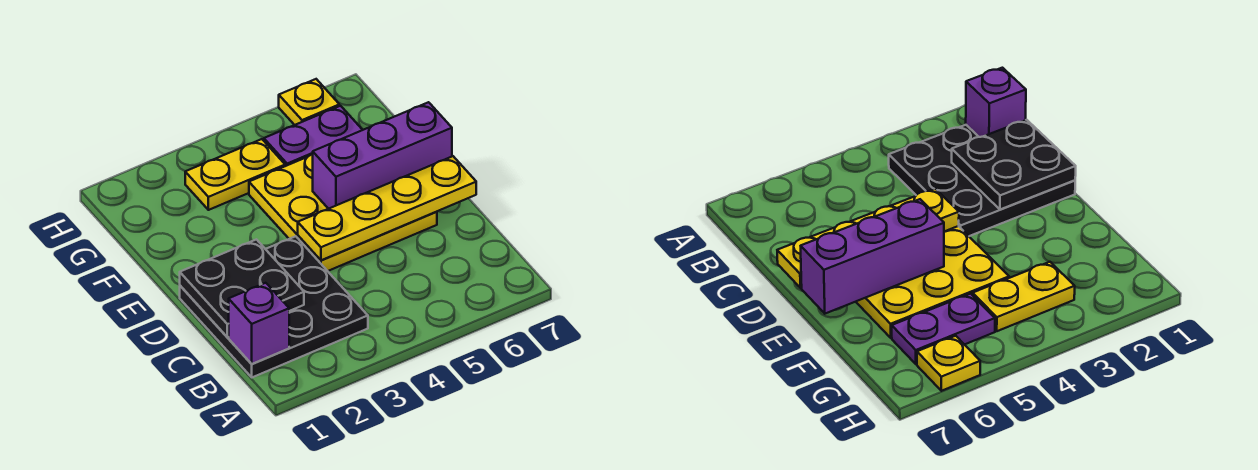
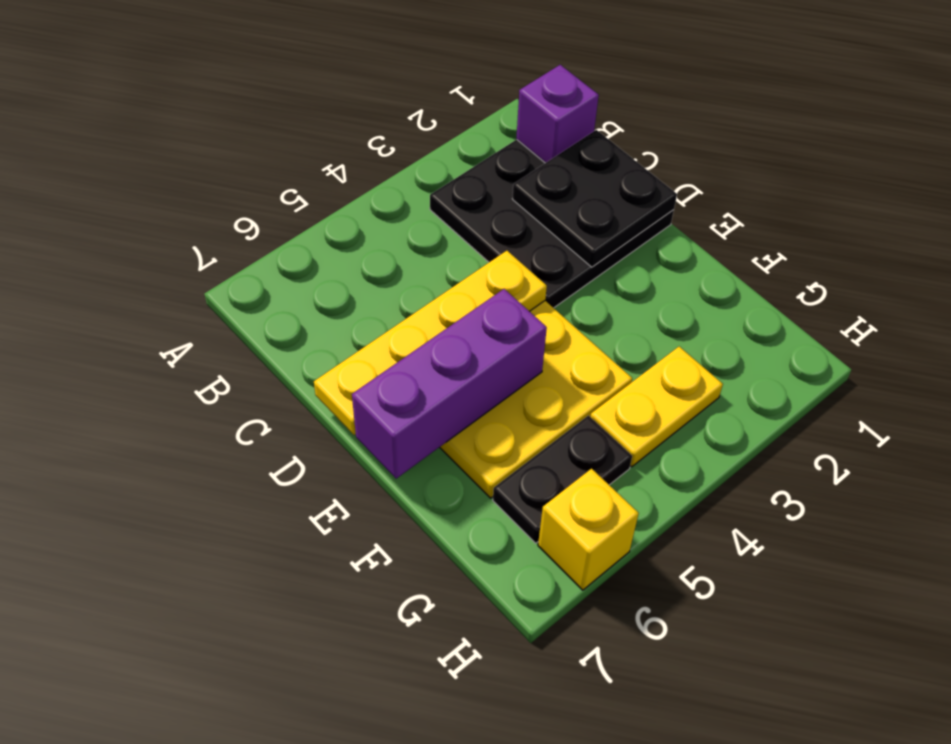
purple 1x2 plate [264,106,362,166] -> black 1x2 plate [493,416,632,543]
yellow 1x1 plate [279,79,339,125] -> yellow 1x1 brick [538,469,639,590]

